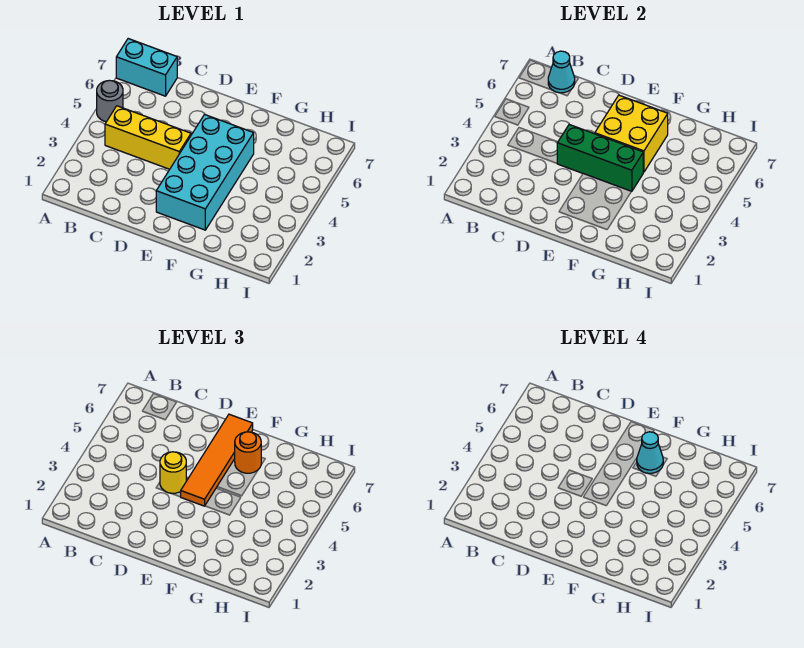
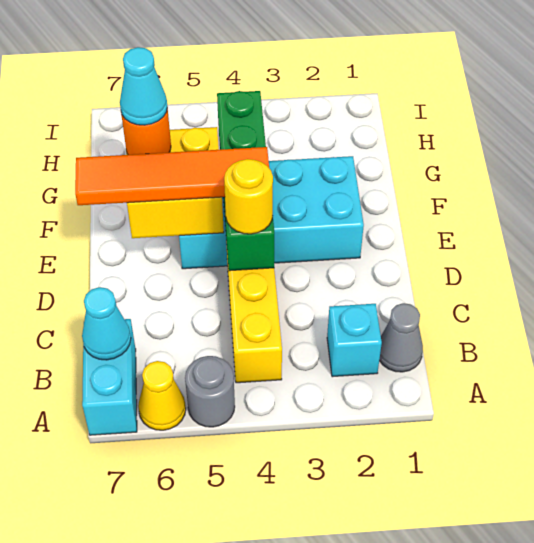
none -> yellow 1x1 cone [138,361,186,430]
none -> grey 1x1 cone [379,303,423,372]
none -> cyan 1x1 brick [327,304,382,377]
green 1x3 brick [557,124,643,192] -> green 1x4 brick [217,91,274,271]

